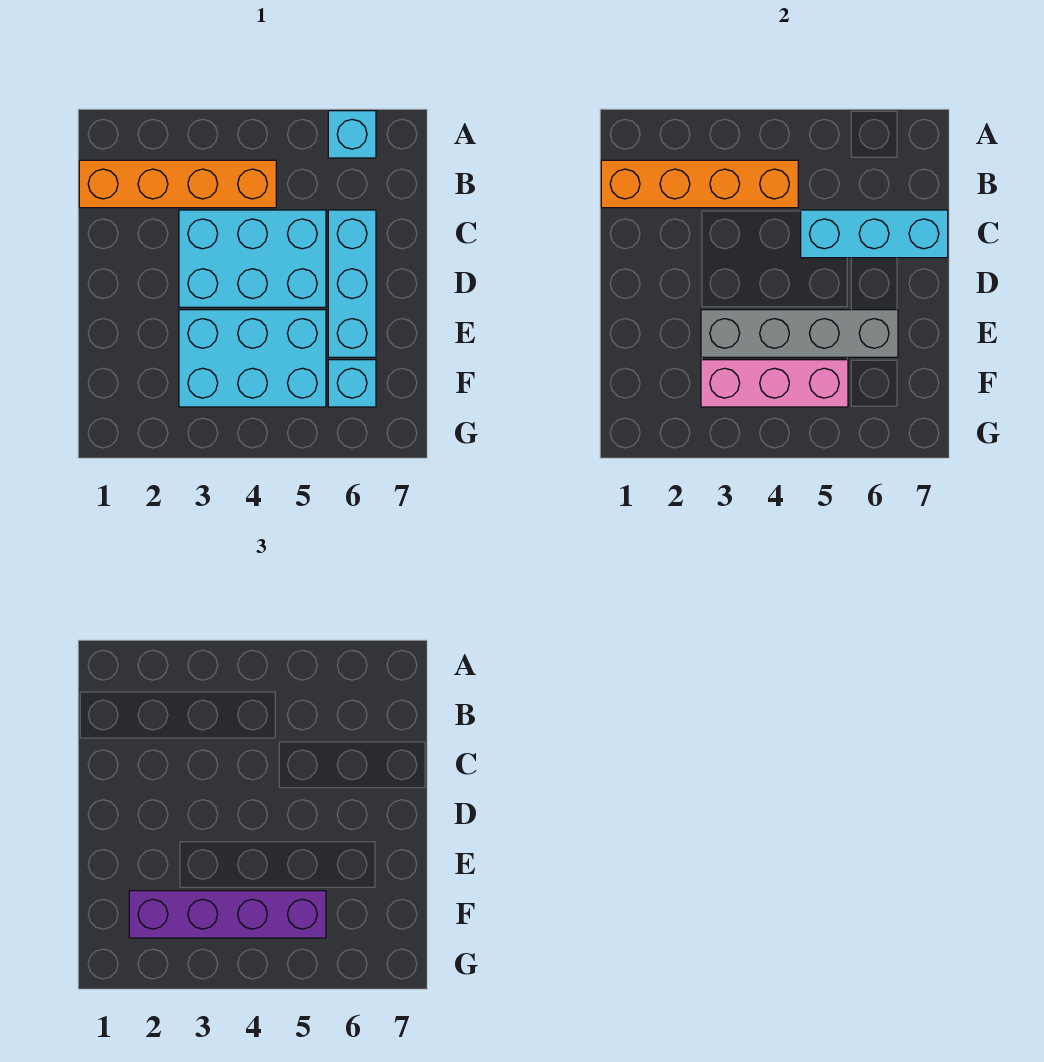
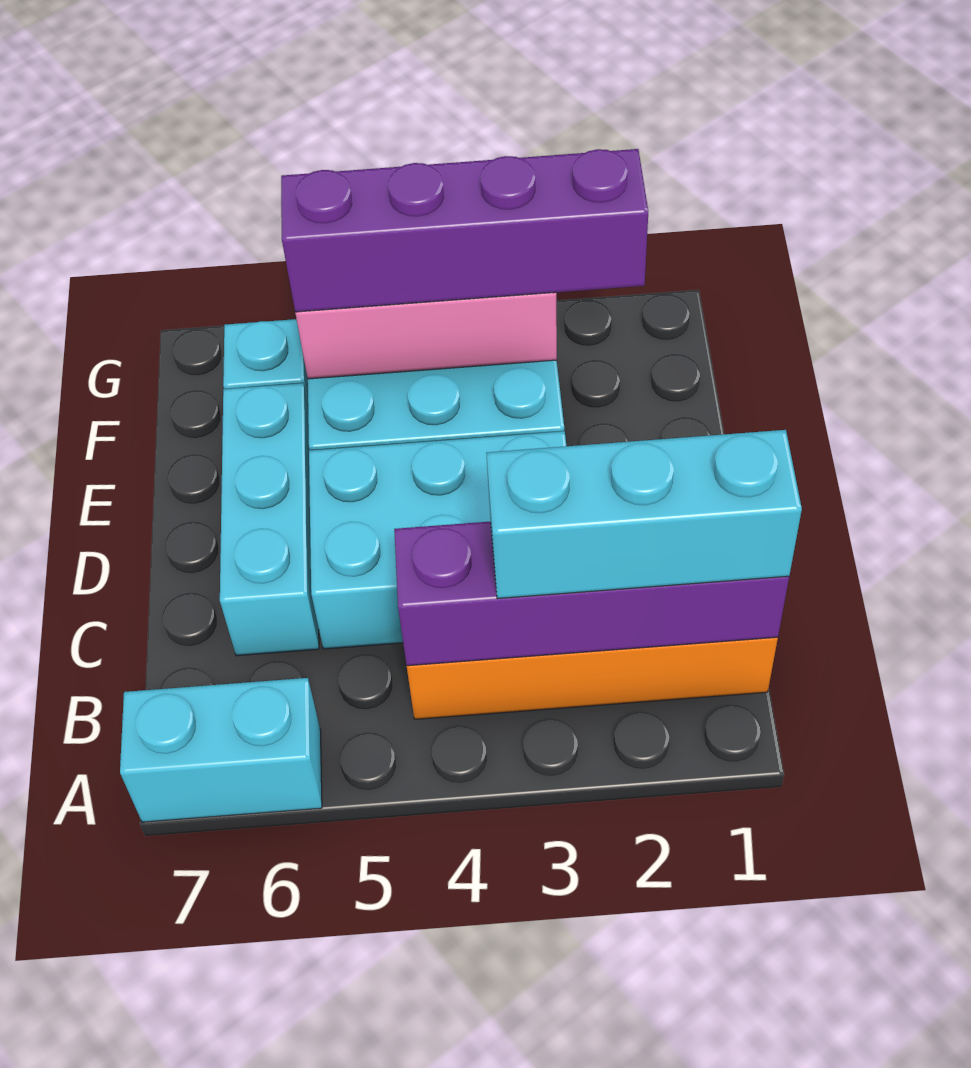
cyan 1x1 brick [328,111,376,158] -> cyan 1x2 brick [120,678,322,822]
orange 1x4 brick [601,160,798,208] -> purple 1x4 brick [394,521,789,666]
cyan 1x3 brick [801,210,948,258] -> cyan 1x3 brick moved to [487,430,802,599]
grey 1x4 brick [701,310,898,357] -> none

